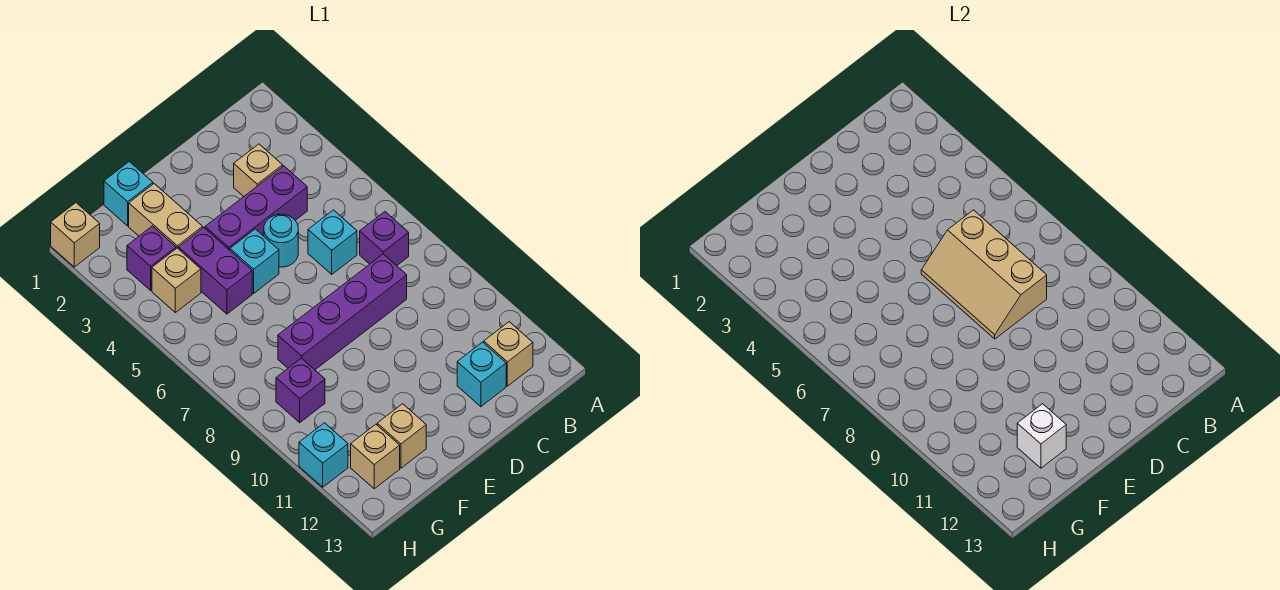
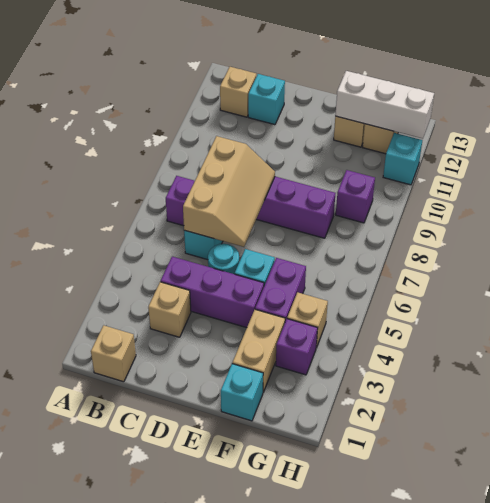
white 1x1 brick [1017,404,1066,468] -> white 1x3 brick [335,71,434,139]
tan 1x1 brick [51,203,100,267] -> tan 1x1 brick moved to [91,325,136,382]

